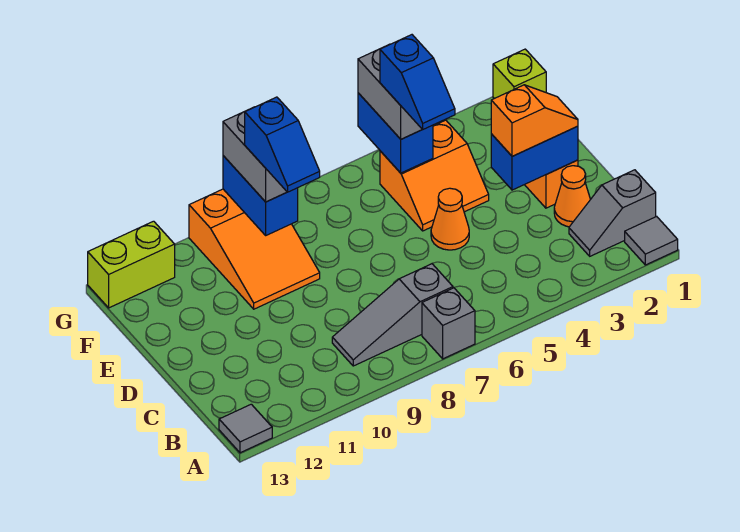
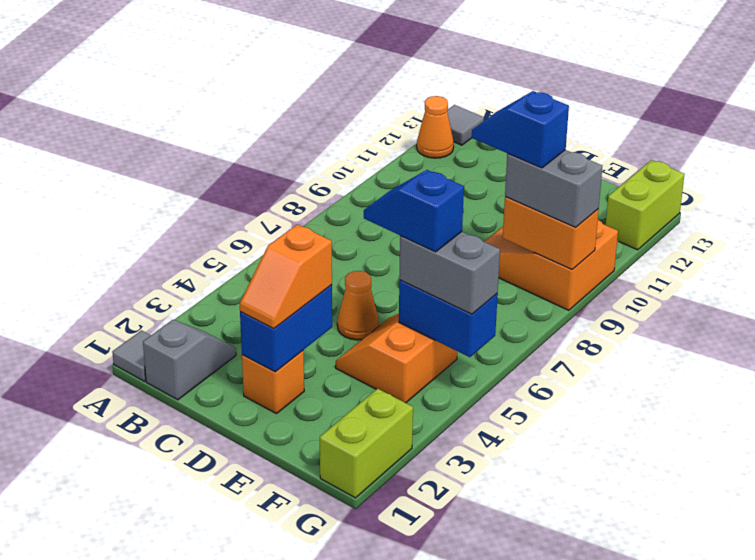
grey 1x1 brick [422,288,475,359] -> none
grey 1x3 slope [332,264,453,366] -> none
orange 1x1 cone [554,166,590,227] -> orange 1x1 cone moved to [417,96,454,158]
blue 1x2 brick [223,156,298,235] -> orange 1x2 brick [503,197,599,269]
lime 1x1 brick [493,49,546,99] -> lime 1x2 brick [320,389,413,498]

